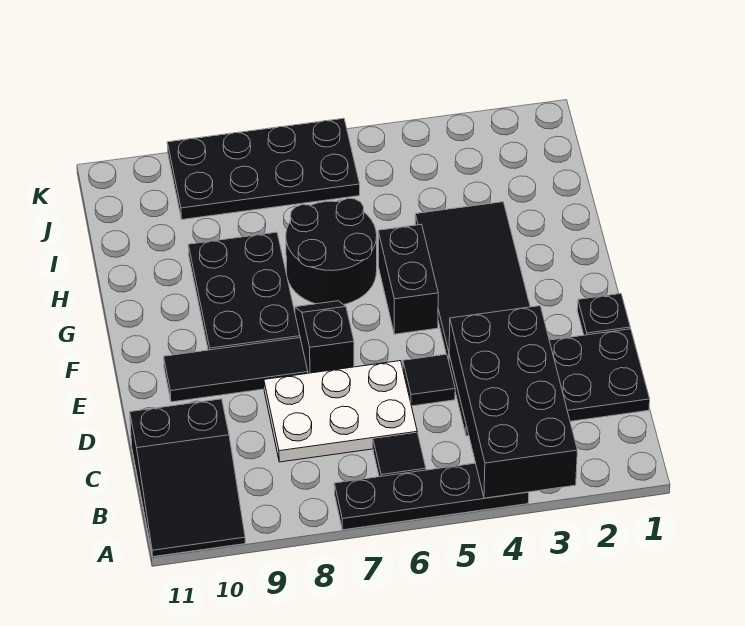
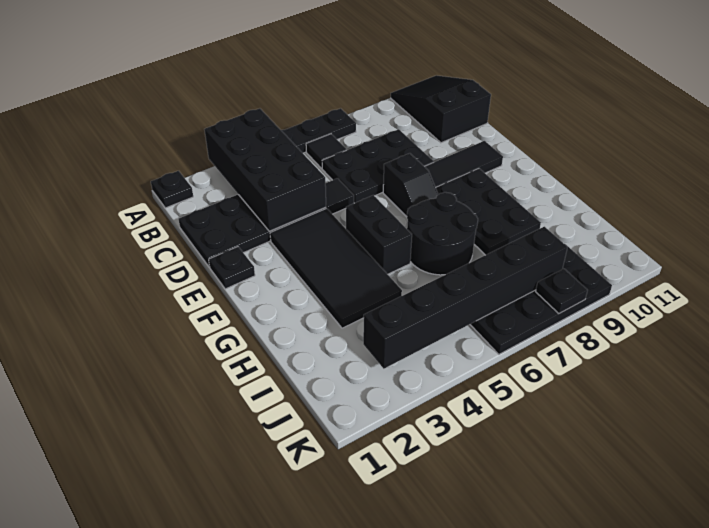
none -> black 1x1 plate [151,171,193,208]
white 2x3 plate [264,361,417,462] -> black 2x3 plate [322,129,434,203]
none -> black 1x6 brick [363,227,568,369]
none -> black 1x1 plate [536,269,588,314]

